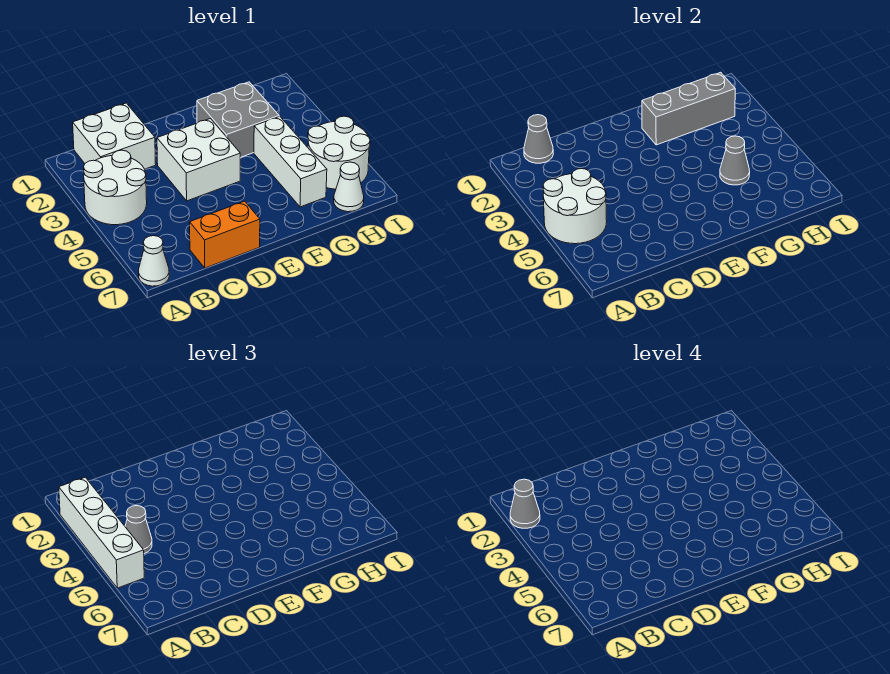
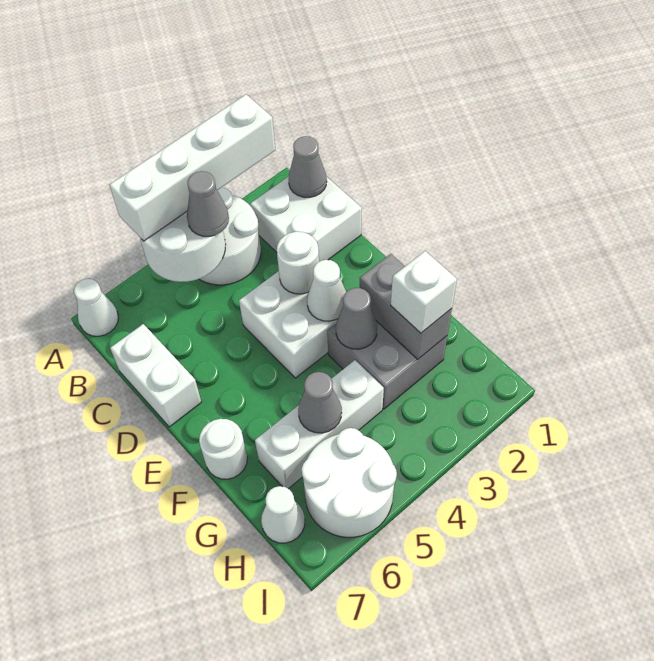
grey 1x1 cone [510,479,540,528] -> grey 1x1 cone moved to [336,288,377,349]
orange 1x2 brick [190,201,260,268] -> white 1x2 brick [110,324,201,427]
none -> white 1x1 round brick [277,232,319,294]
none -> white 1x1 cone [307,260,346,321]
grey 1x3 brick [642,72,735,145] -> grey 1x2 brick [360,254,452,359]
none -> white 1x1 round brick [199,419,247,479]
none -> white 1x1 brick [391,251,457,333]

